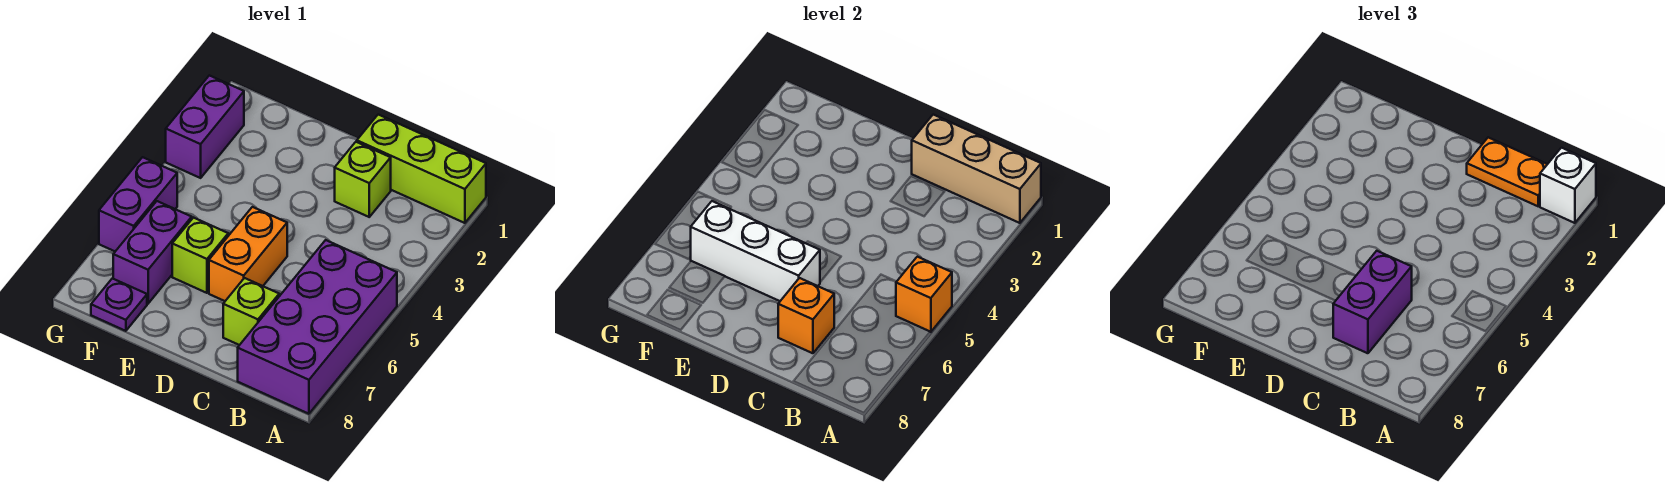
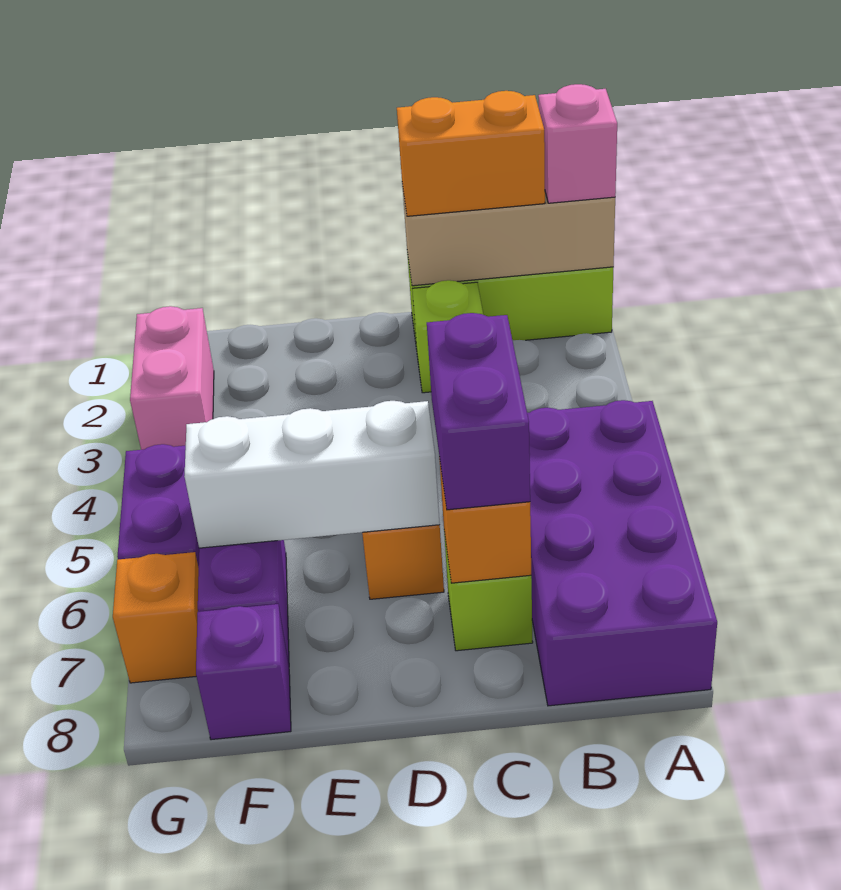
white 1x1 brick [1540,148,1596,223] -> pink 1x1 brick [538,84,617,203]
orange 1x1 brick [896,257,952,332] -> orange 1x1 brick moved to [113,552,199,683]
orange 1x2 plate [1467,137,1547,206] -> orange 1x2 brick [397,91,545,216]
lime 1x1 brick [172,218,228,293] -> none
purple 1x1 plate [91,278,147,331] -> purple 1x1 brick [196,604,291,740]
purple 1x2 brick [166,75,244,178] -> pink 1x2 brick [130,306,214,450]

